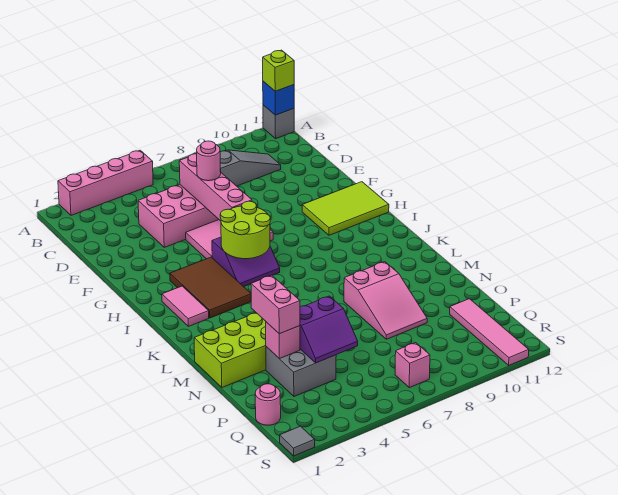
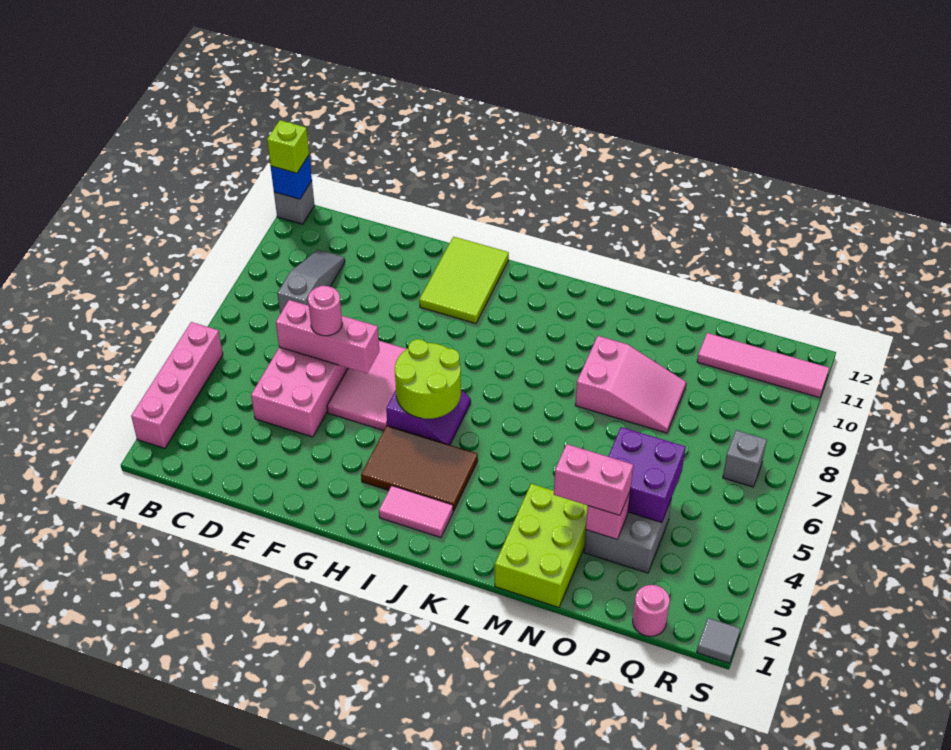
pink 1x4 brick [179,154,252,221] -> pink 1x3 brick [276,300,379,374]
purple 2x2 slope [300,296,358,363] -> purple 2x2 brick [608,427,685,523]
pink 1x1 brick [395,343,430,388] -> grey 1x1 brick [723,430,767,487]

